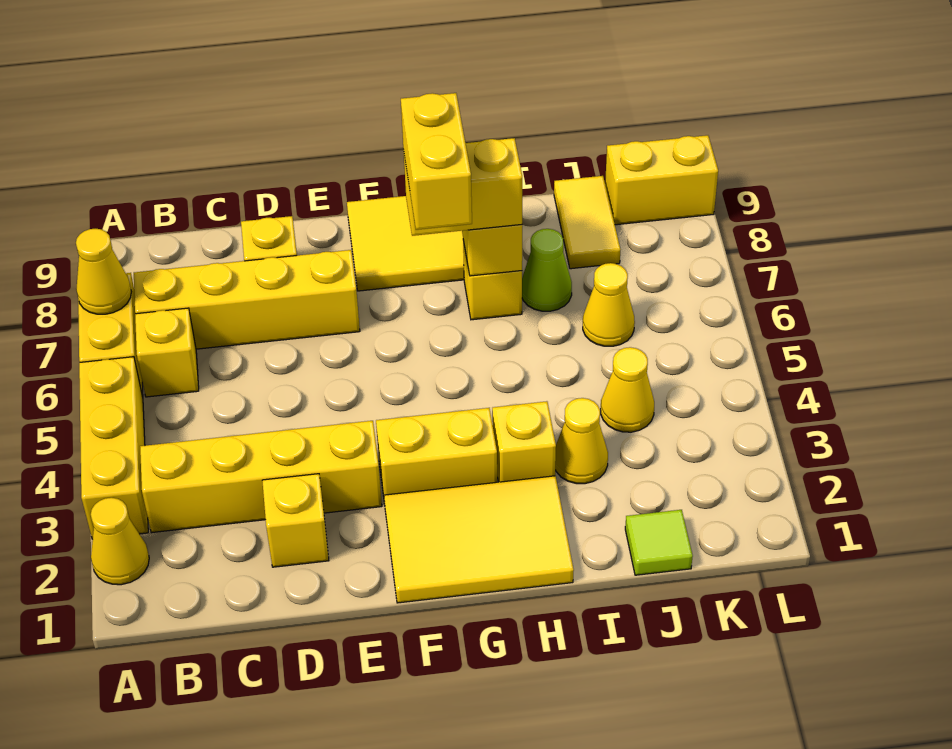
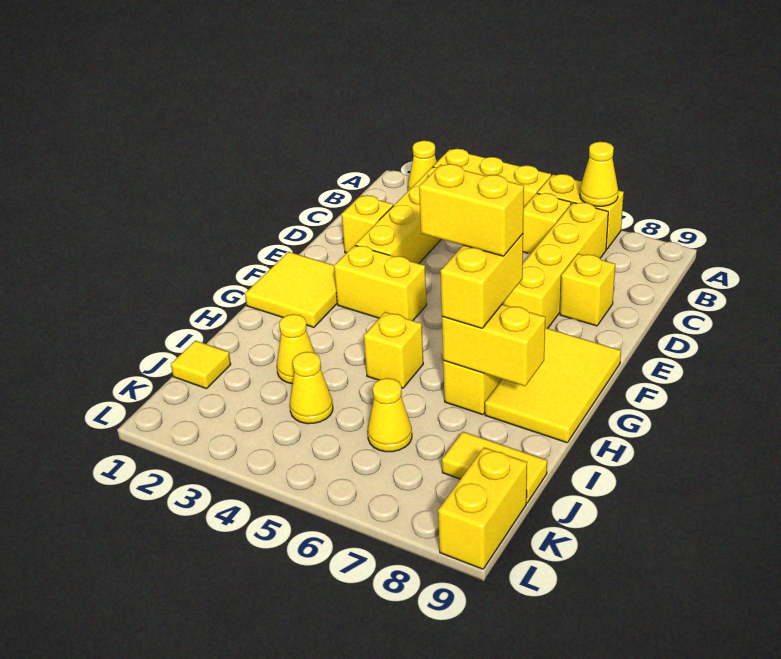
yellow 2x3 tile [384,476,574,603] -> yellow 2x2 tile [245,252,337,327]
yellow 1x2 brick [376,408,497,504] -> yellow 1x2 brick turned to [334,245,427,321]
yellow 1x1 brick [492,401,556,482] -> yellow 1x1 brick moved to [364,312,423,388]
lime 1x1 cone [522,229,572,311] -> none
lime 1x1 tile [625,510,693,575] -> yellow 1x1 tile [171,341,231,389]

